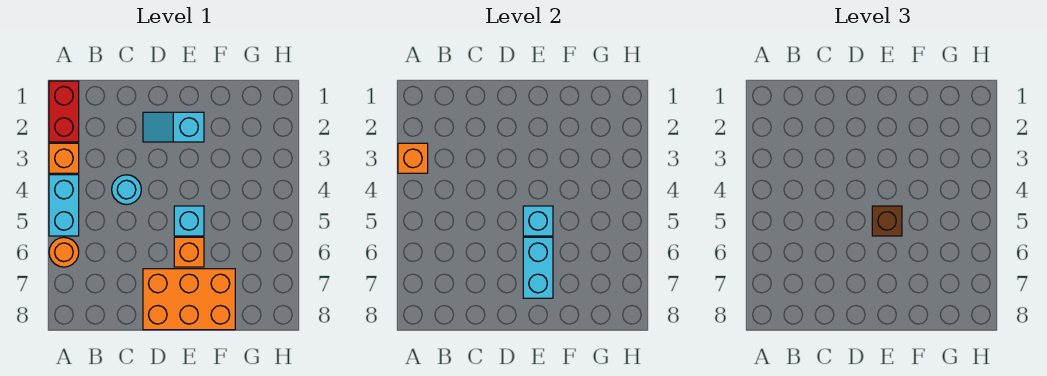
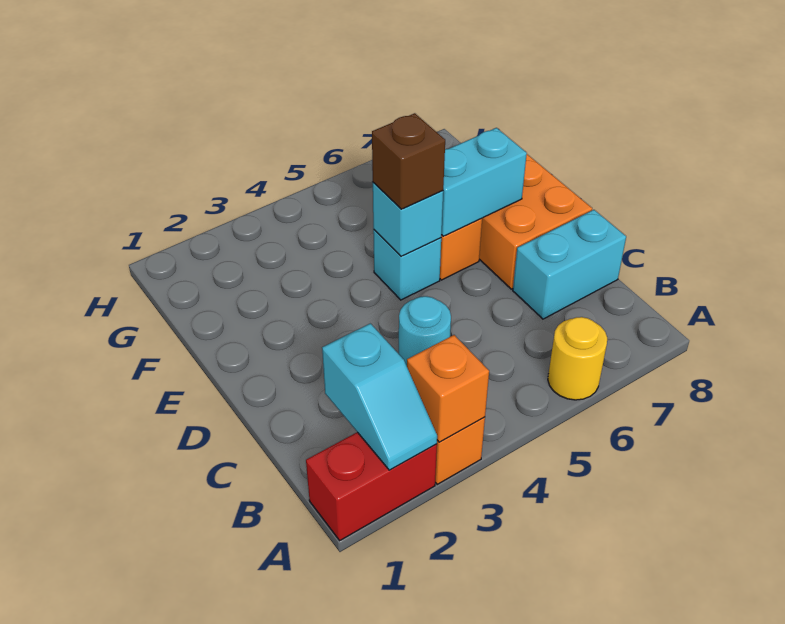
cyan 1x2 brick [49,175,79,236] -> cyan 1x2 brick moved to [513,210,626,319]
orange 1x1 round brick [49,237,79,267] -> yellow 1x1 round brick [548,317,607,400]
cyan 1x2 slope [143,112,204,142] -> cyan 1x2 slope moved to [322,323,437,470]

